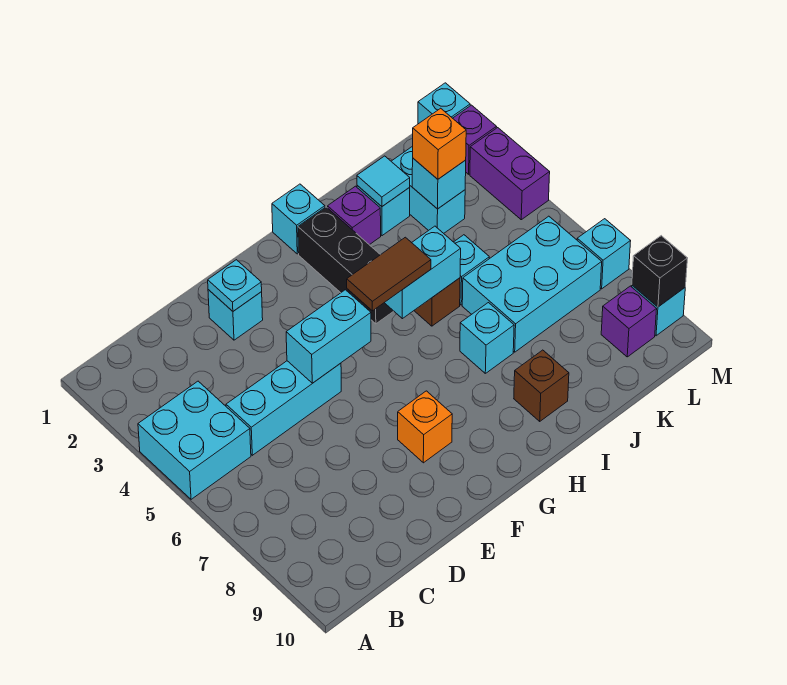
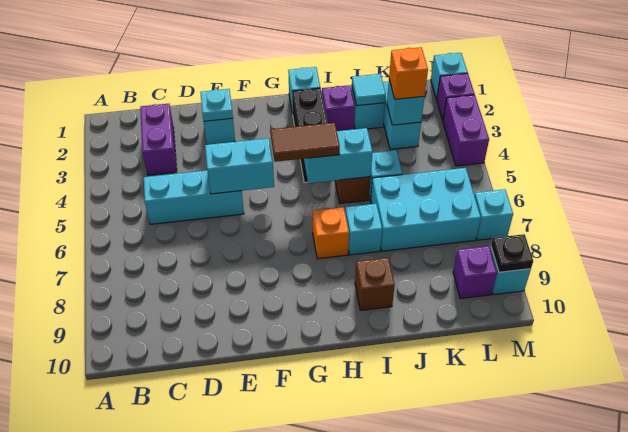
cyan 2x2 brick [138,381,251,499] -> none
none -> purple 1x2 brick [140,104,177,175]
orange 1x1 brick [398,391,452,463] -> orange 1x1 brick moved to [313,207,349,259]
black 1x1 brick [632,236,688,307] -> black 1x1 plate [491,234,533,272]

